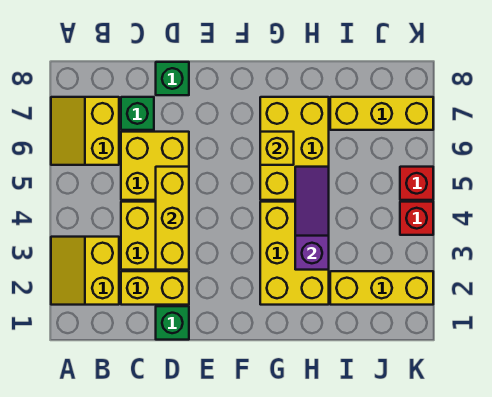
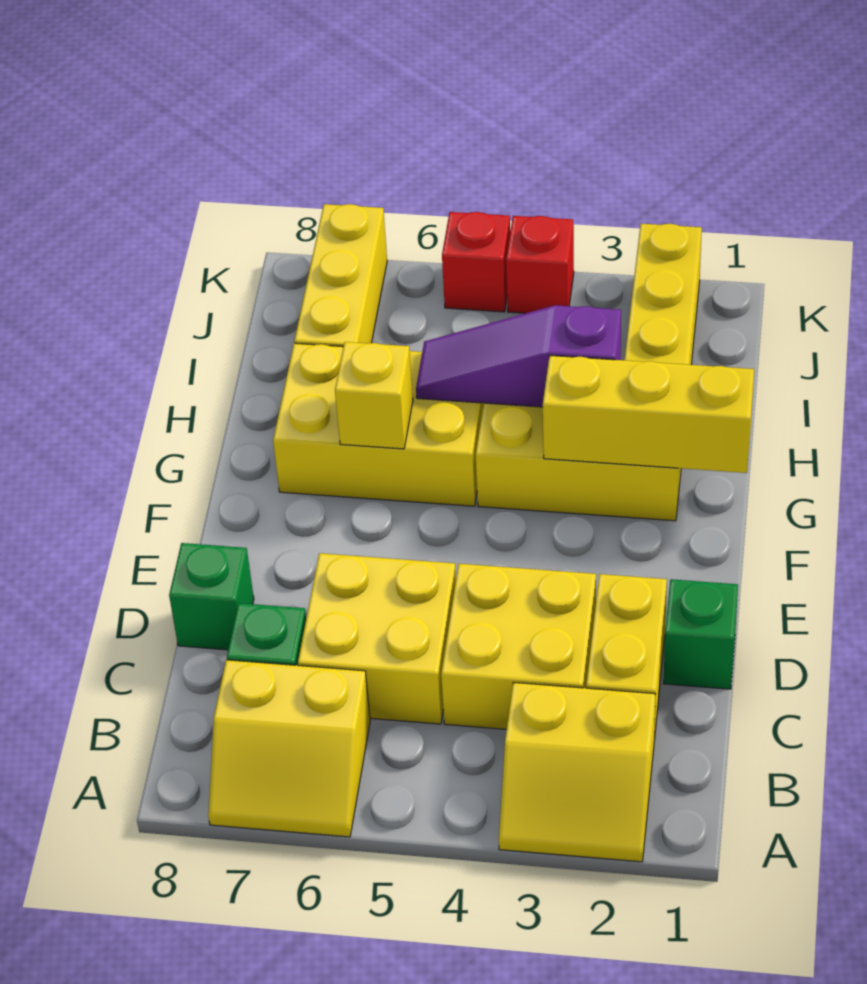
yellow 1x3 brick [156,167,189,270] -> yellow 1x3 brick moved to [543,355,754,473]

